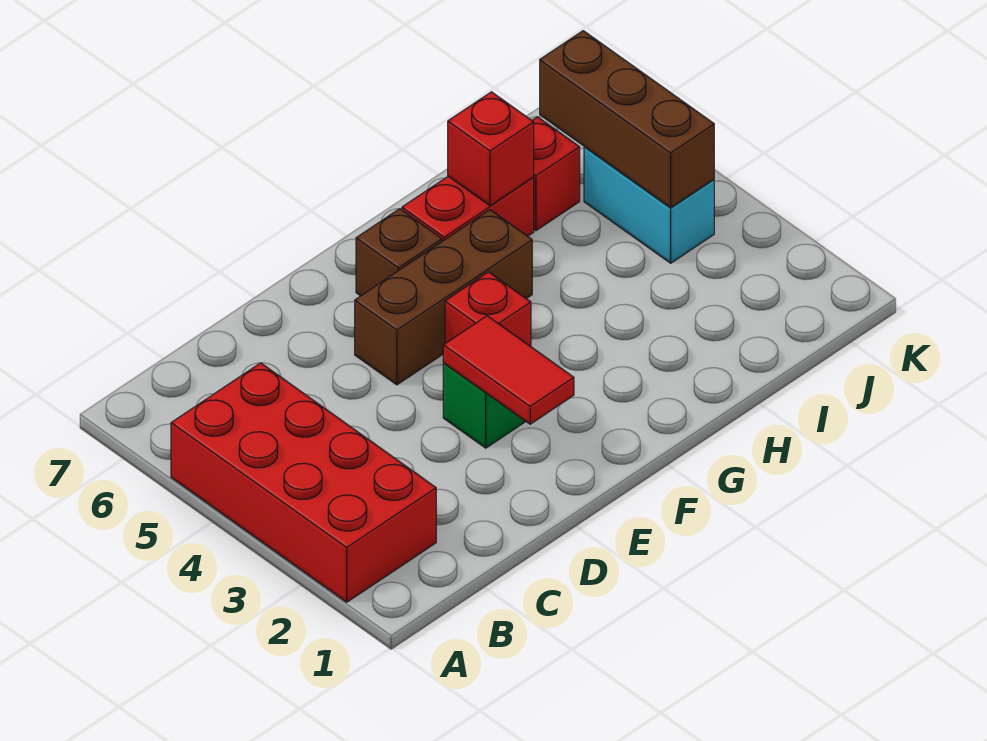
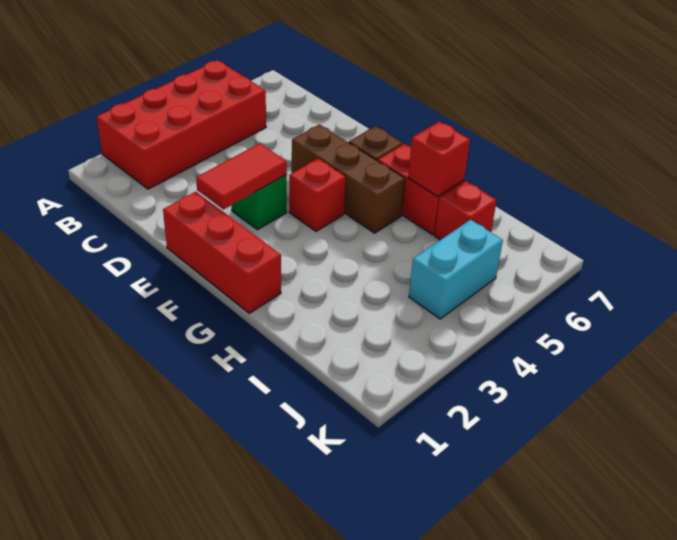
none -> red 1x3 brick [163,192,281,313]
brown 1x3 brick [540,31,714,208] -> none

